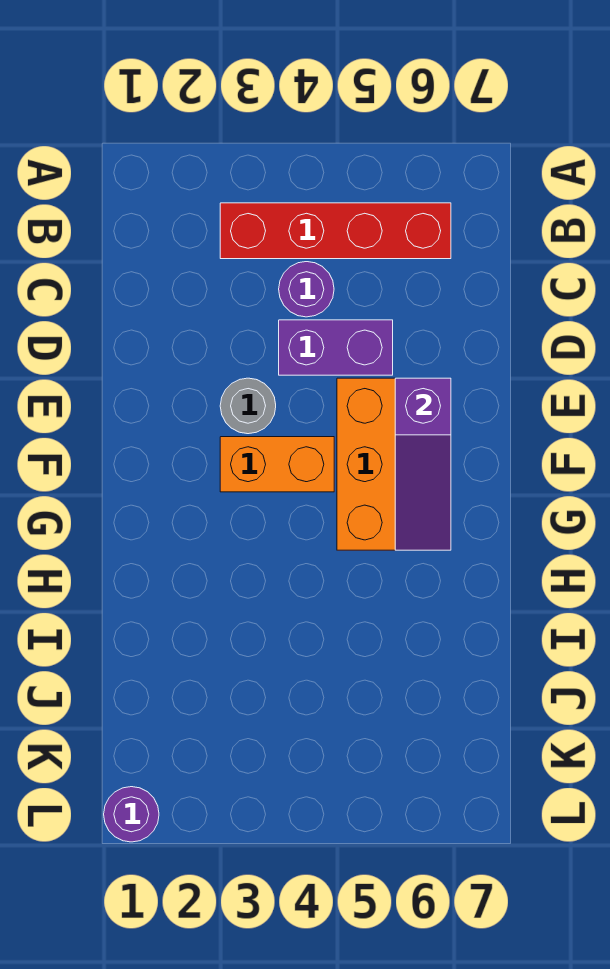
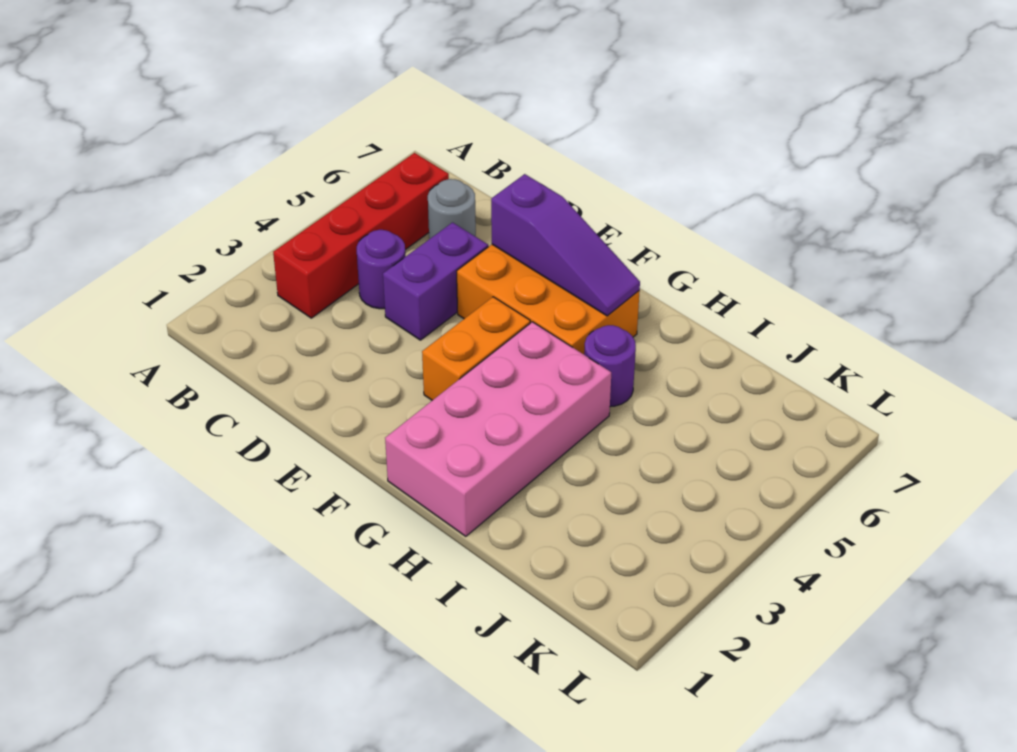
grey 1x1 round brick [220,378,276,434] -> grey 1x1 round brick moved to [428,179,476,239]
none -> pink 2x4 brick [385,322,611,536]
purple 1x1 round brick [104,787,159,842] -> purple 1x1 round brick moved to [584,325,636,407]

